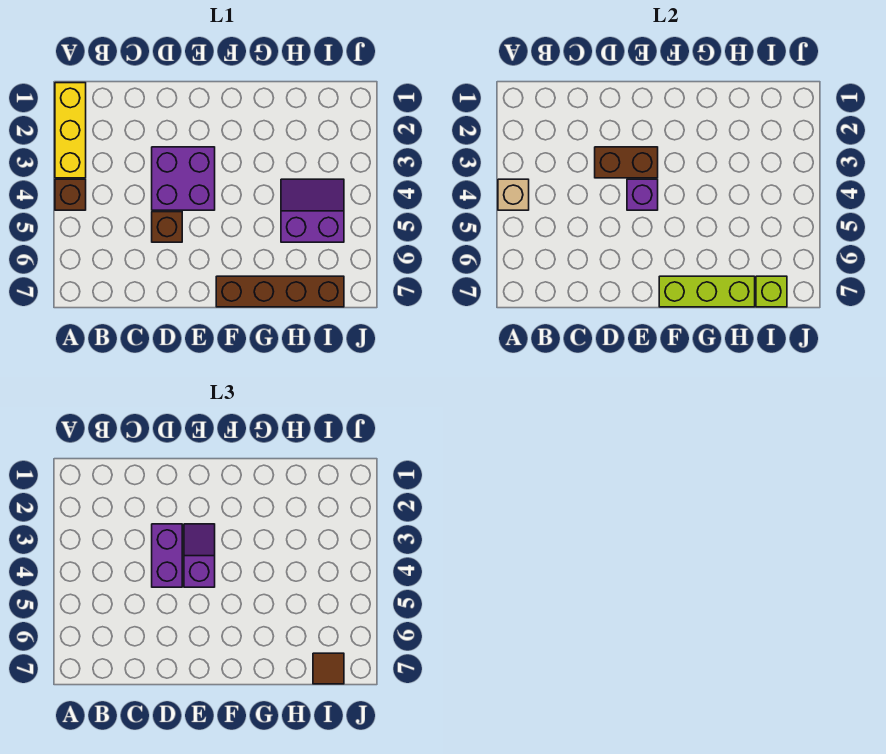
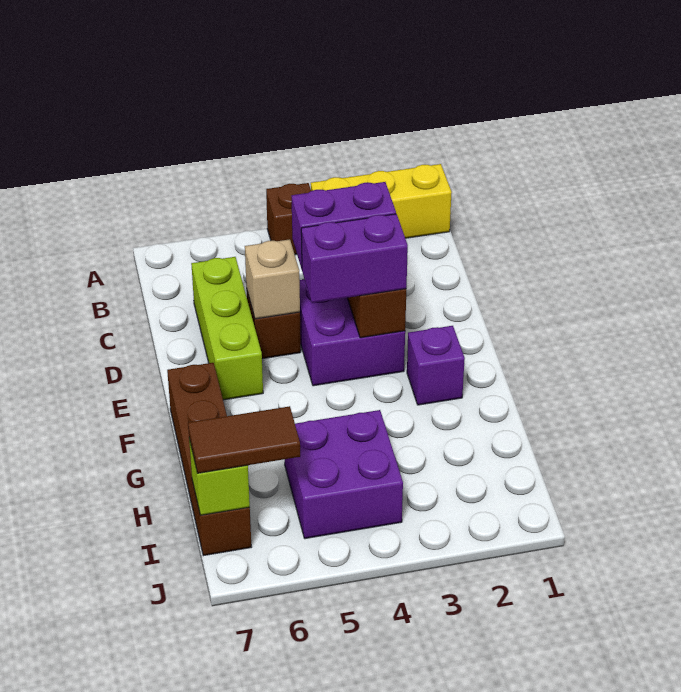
tan 1x1 brick [498,179,529,210] -> tan 1x1 brick moved to [245,239,300,319]
purple 1x2 slope [184,524,215,587] -> purple 1x2 brick [301,214,408,303]
purple 1x1 brick [627,179,658,210] -> purple 1x1 brick moved to [407,326,465,405]
lime 1x3 brick [659,276,755,307] -> lime 1x3 brick moved to [191,257,263,400]
purple 2x2 slope [281,179,344,242] -> purple 2x2 brick [285,410,403,539]
brown 1x1 tile [313,653,344,684] -> brown 1x2 tile [188,406,300,473]

